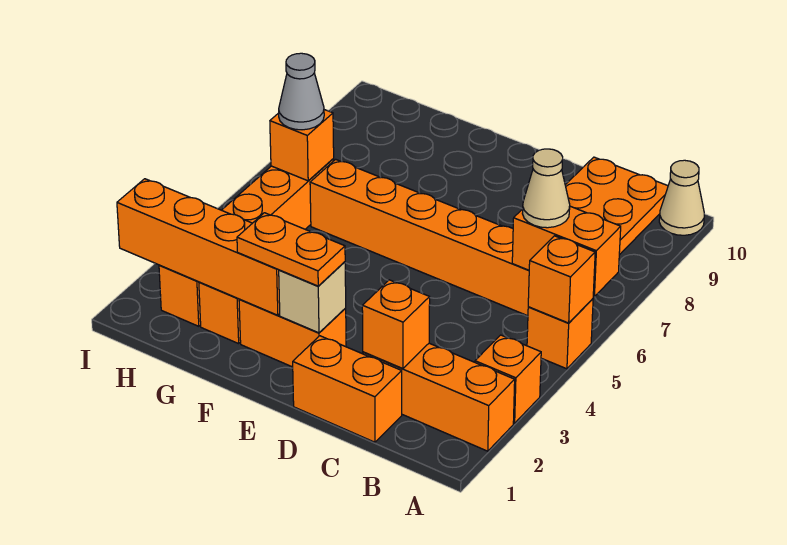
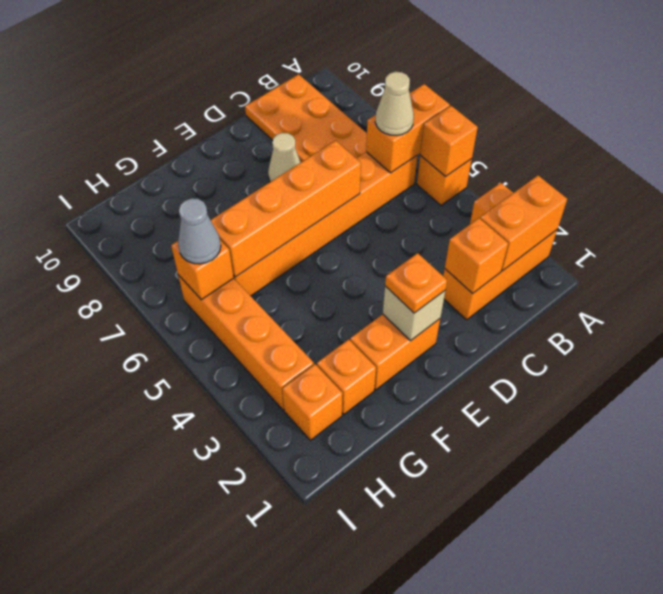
tan 1x1 cone [659,160,704,235] -> tan 1x1 cone moved to [268,133,301,182]
orange 1x2 brick [293,336,402,442] -> orange 1x2 brick moved to [480,176,567,271]
orange 1x2 plate [237,213,345,286] -> orange 1x1 plate [385,253,447,313]
orange 1x4 brick [117,179,280,315] -> orange 1x4 brick moved to [211,140,361,277]

